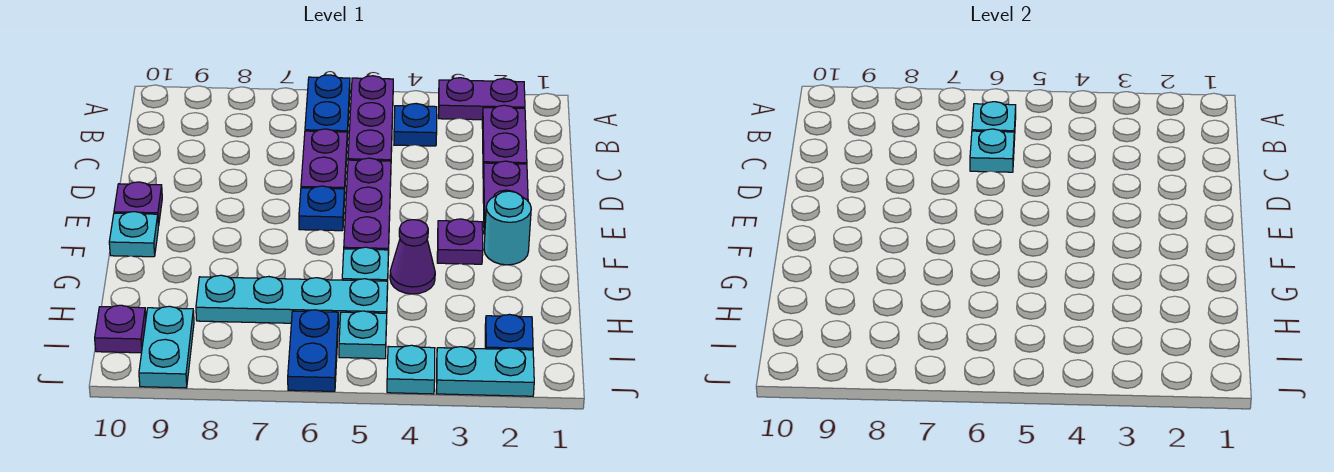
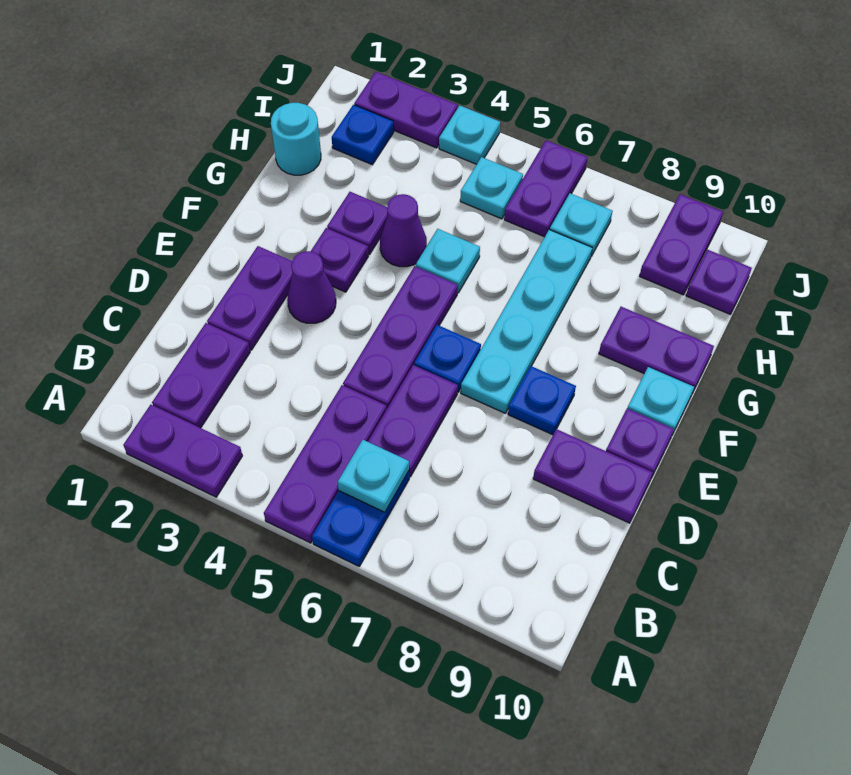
blue 1x1 plate [394,104,437,146] -> blue 1x1 plate moved to [508,366,576,435]
cyan 1x1 plate [970,129,1014,172] -> cyan 1x1 plate moved to [550,193,612,256]
none -> purple 1x2 plate [533,429,653,523]
none -> purple 1x1 cone [287,251,336,323]
cyan 1x1 round brick [484,191,531,265] -> cyan 1x1 round brick moved to [271,103,321,175]
none -> purple 1x1 plate [327,192,388,255]
none -> purple 1x2 plate [599,307,714,391]
cyan 1x4 plate [196,275,388,324] -> cyan 1x4 plate turned to [461,230,592,413]
blue 1x2 plate [288,310,338,391] -> purple 1x2 plate [504,140,588,237]
cyan 1x2 plate [139,306,194,388] -> purple 1x2 plate [640,194,723,295]
cyan 1x2 plate [436,347,534,396] -> purple 1x2 plate [354,72,457,148]

